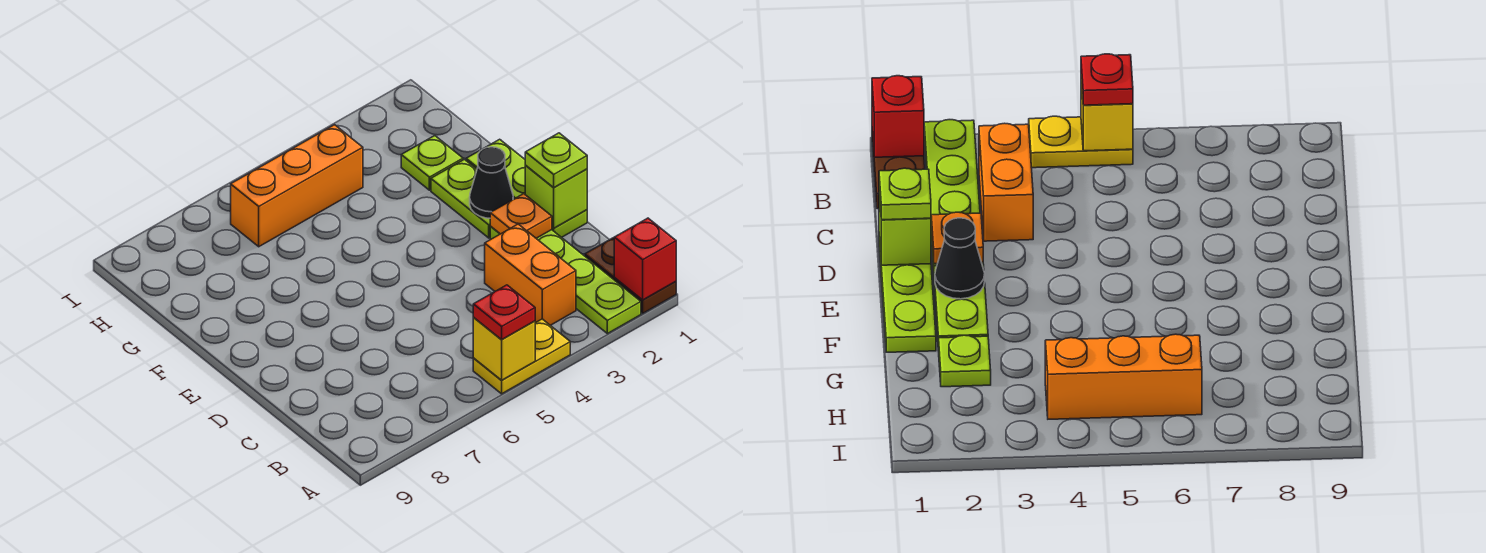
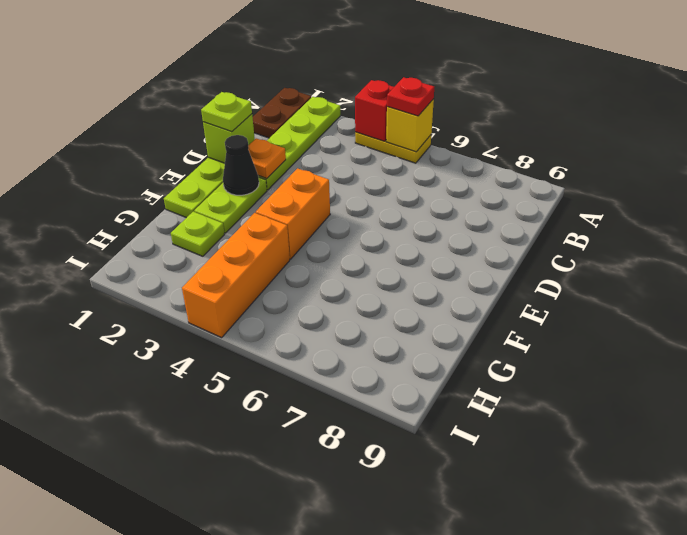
red 1x1 brick [614,218,676,300] -> red 1x1 brick moved to [355,80,394,141]
orange 1x2 brick [485,224,576,325] -> orange 1x2 brick moved to [256,168,330,259]
orange 1x3 brick [231,125,363,247] -> orange 1x3 brick turned to [182,213,290,338]

